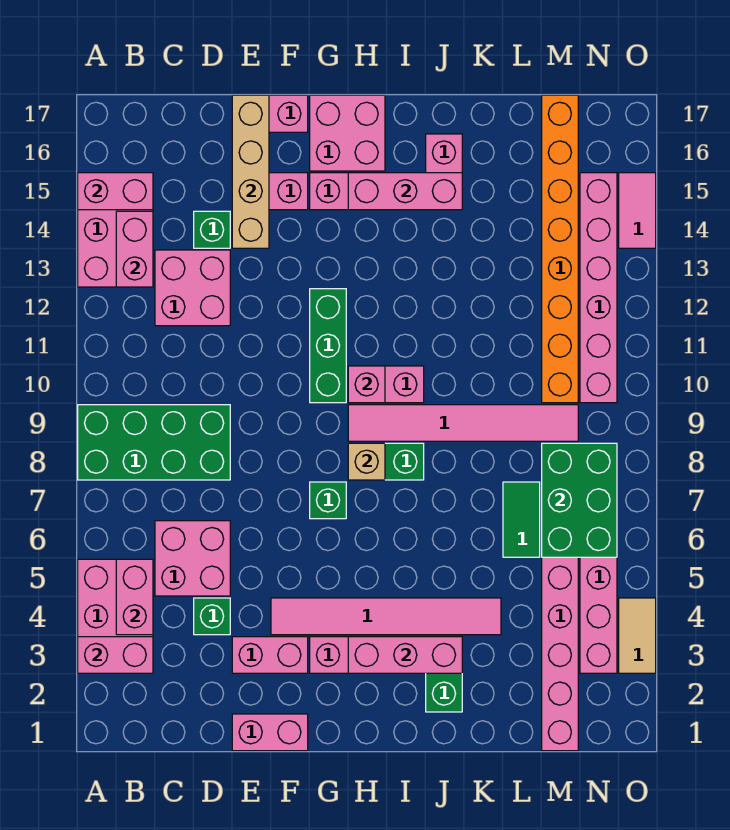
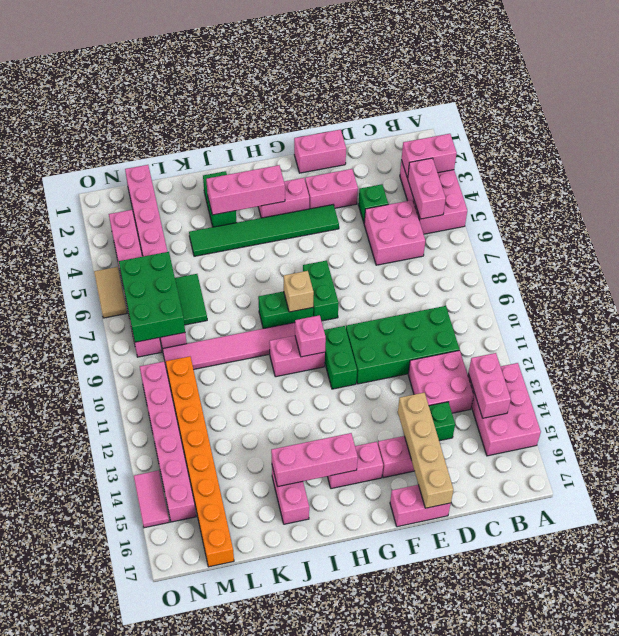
green 2x4 brick [78,405,230,480] -> green 2x4 brick moved to [346,306,460,384]
pink 1x2 brick [78,173,153,210] -> none
pink 1x6 tile [271,598,501,635] -> green 1x6 tile [189,205,339,256]
green 1x1 brick [310,482,346,519] -> green 1x2 brick [303,260,339,321]
green 1x3 brick [310,289,346,403] -> green 1x2 brick [324,326,357,389]
pink 2x2 brick [310,95,385,171] -> none
tan 1x2 tile [619,598,656,673] -> tan 1x2 tile moved to [94,267,127,318]

